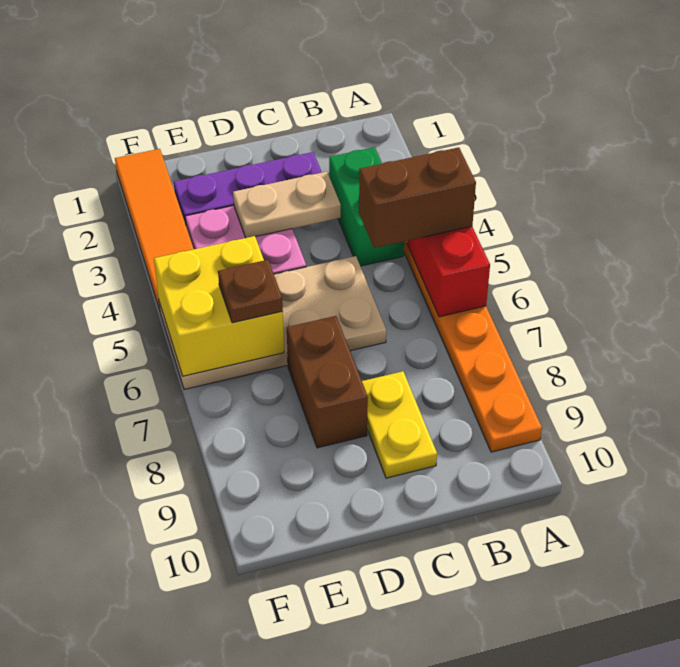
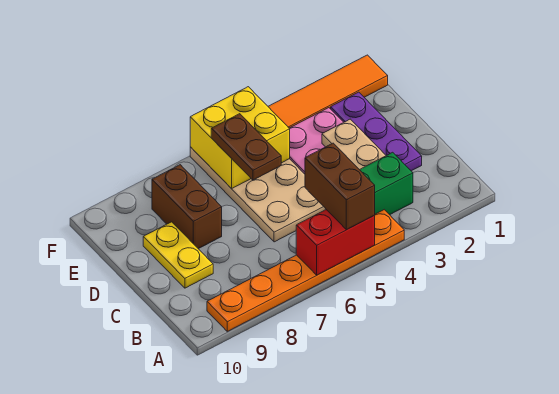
yellow 1x2 plate [362,371,437,478] -> yellow 1x2 plate turned to [143,222,213,288]
brown 1x2 brick [287,316,368,448] -> brown 1x2 brick turned to [152,165,222,249]
brown 1x1 plate [218,260,283,323] -> brown 1x2 plate [211,114,281,180]

